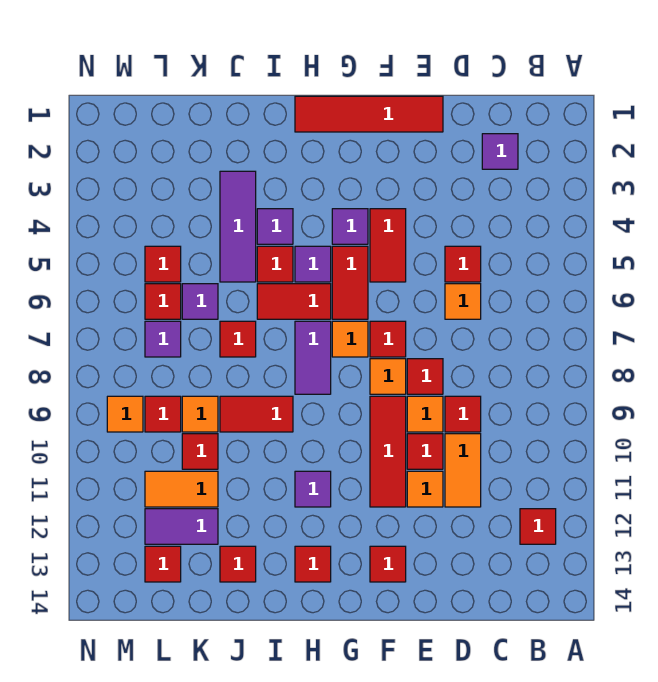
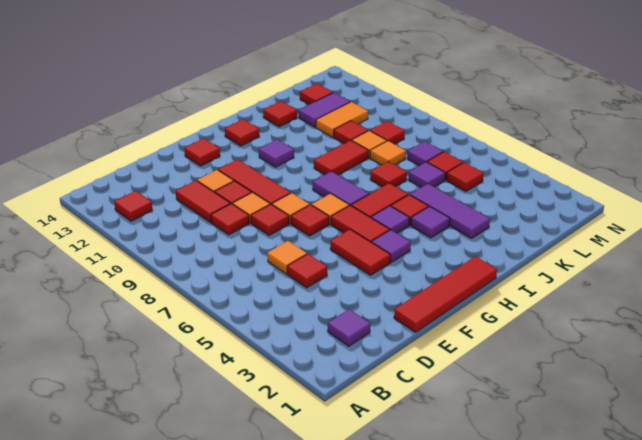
orange 1x2 tile [445,434,481,507] -> red 1x2 tile [176,181,231,222]
orange 1x1 tile [107,396,143,432] -> orange 1x1 tile moved to [370,141,406,165]

